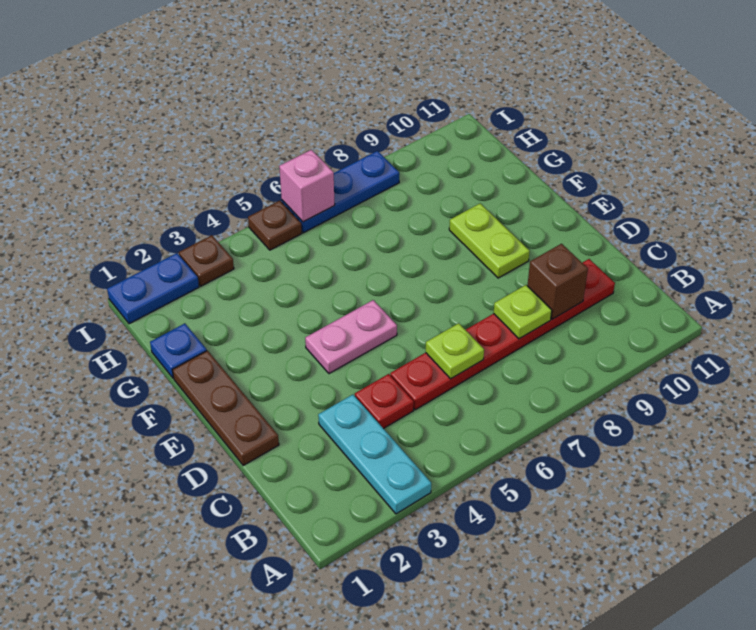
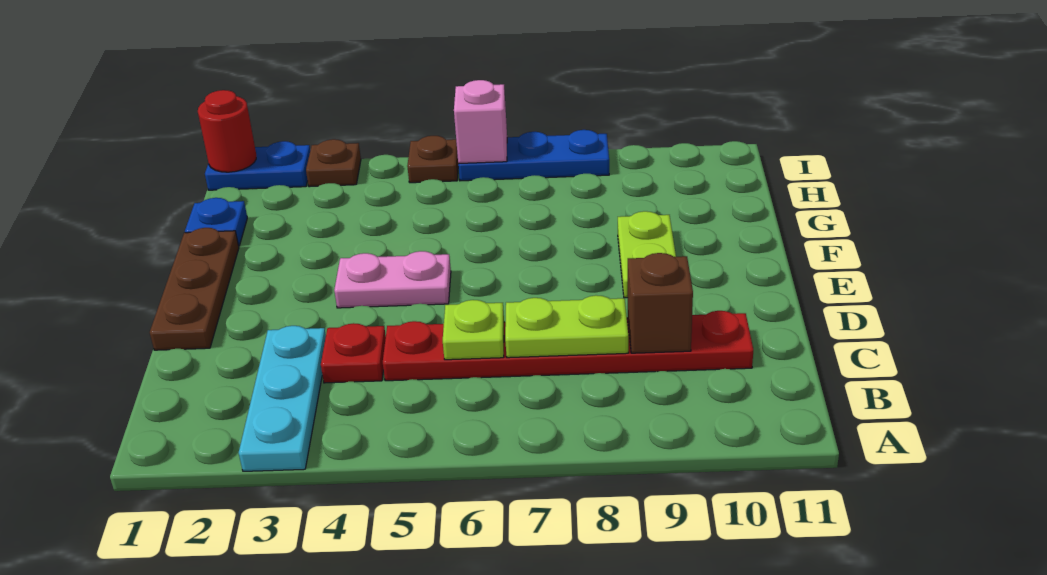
lime 1x1 plate [494,285,552,339] -> lime 1x2 plate [505,295,628,358]
none -> red 1x1 round brick [198,90,256,172]

